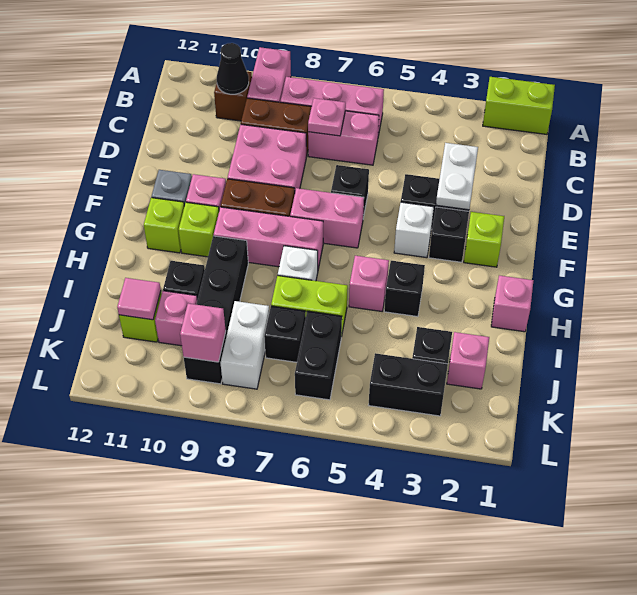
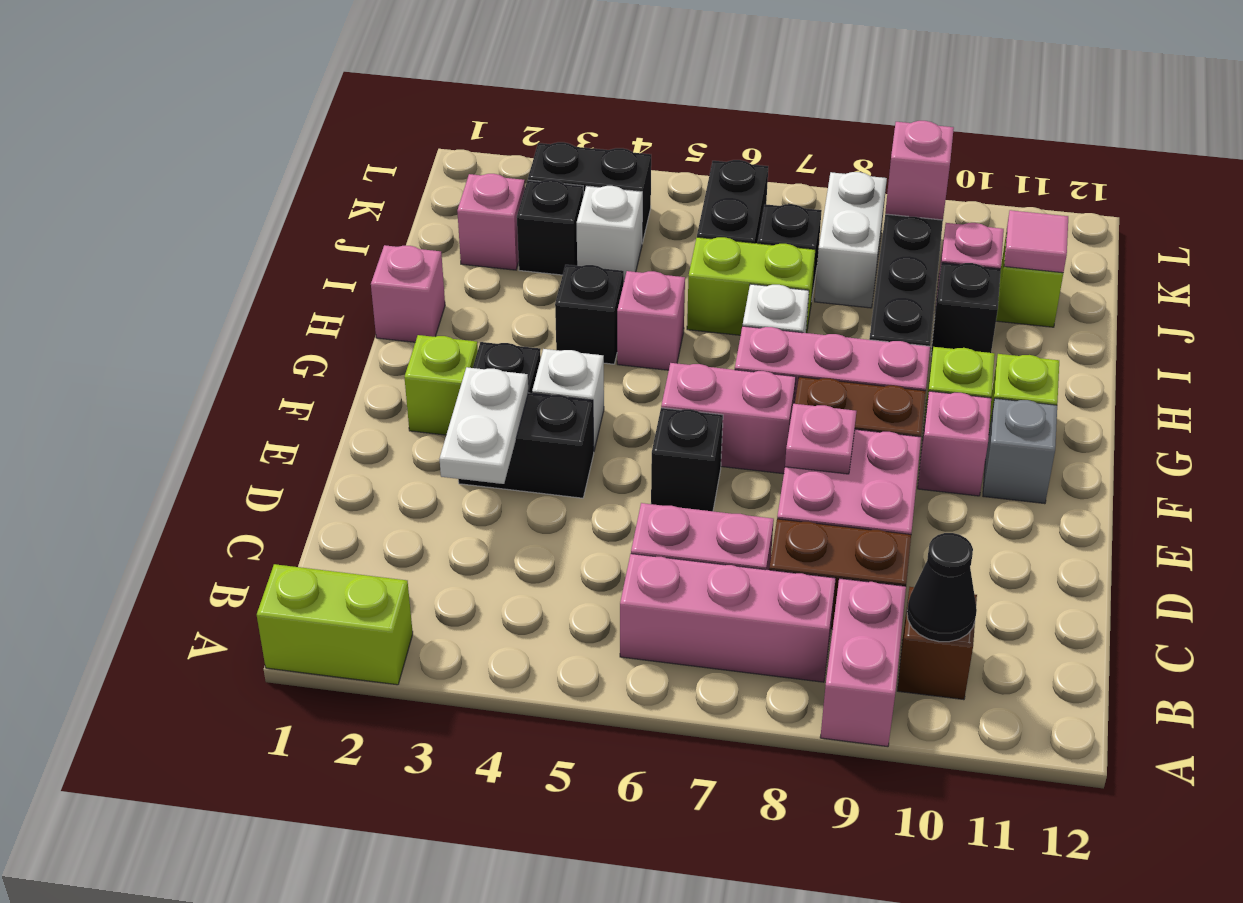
pink 1x1 plate [308,98,346,136] -> pink 1x1 plate moved to [785,404,856,474]
none -> white 1x1 brick [577,186,642,280]

